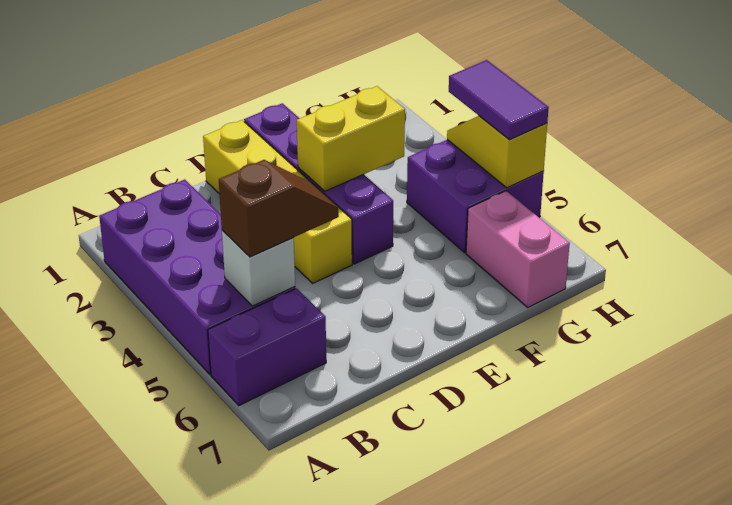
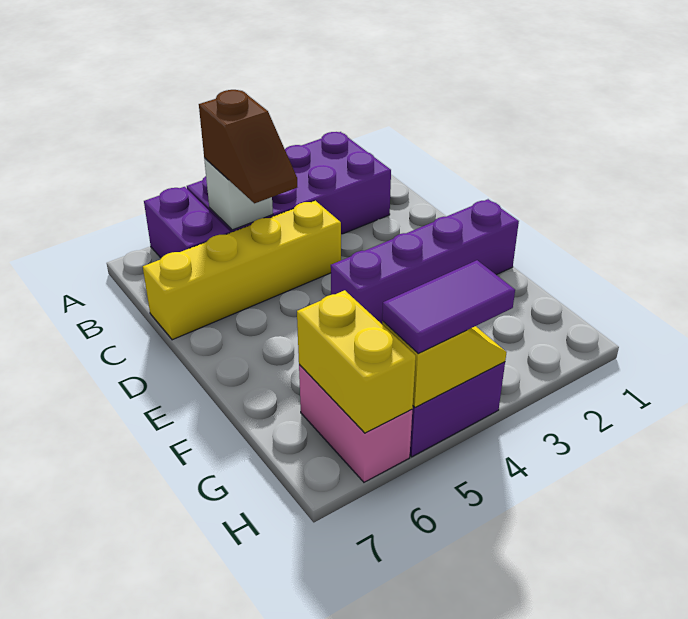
yellow 1x4 brick [203,120,352,283] -> yellow 1x4 brick moved to [143,201,341,340]
yellow 1x2 brick [297,86,405,191] -> yellow 1x2 brick moved to [297,290,416,433]
pink 1x2 brick [466,191,570,307] -> pink 1x2 brick turned to [299,365,412,482]

